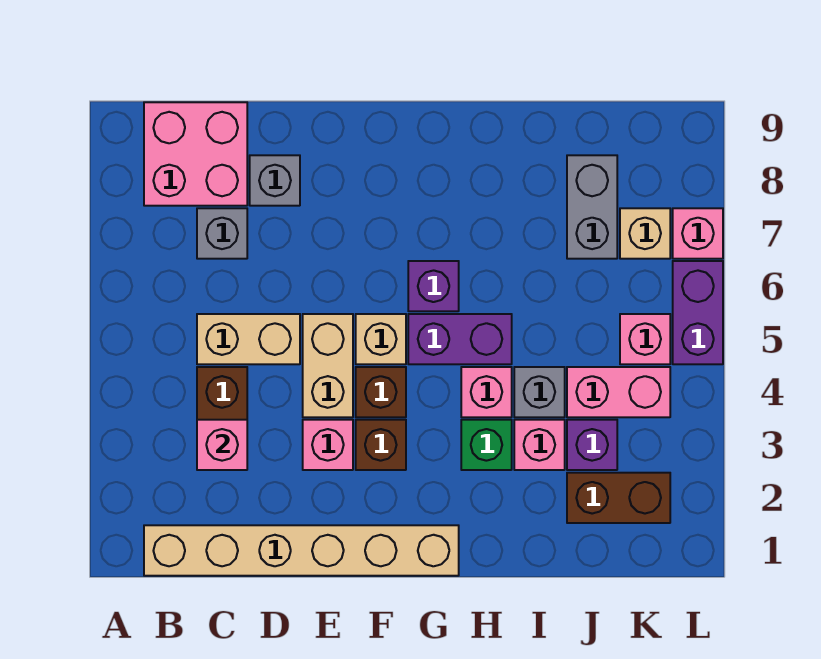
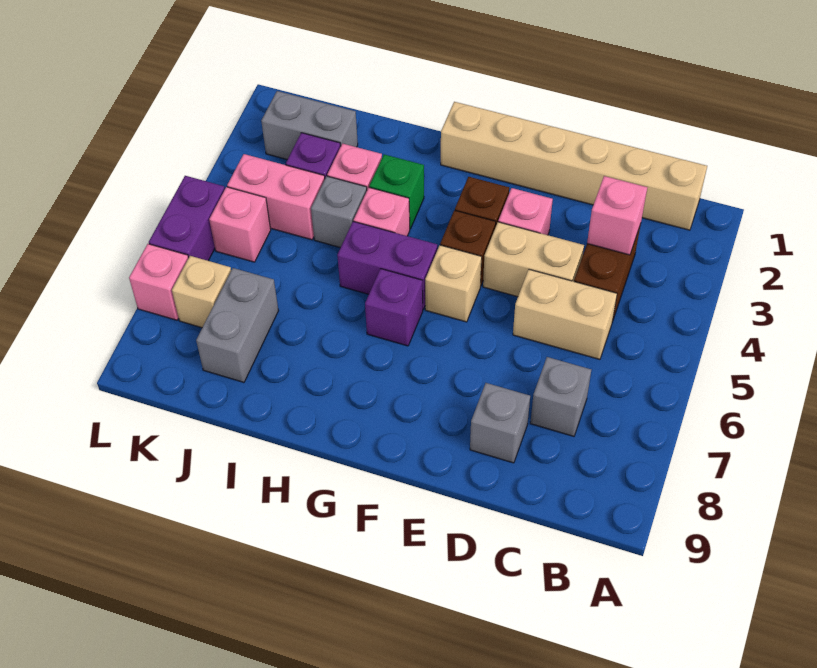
pink 2x2 brick [144,102,247,206] -> none
tan 1x2 brick [303,314,353,417] -> tan 1x2 brick turned to [483,222,584,297]
brown 1x2 brick [567,473,670,523] -> grey 1x2 brick [261,91,358,160]

